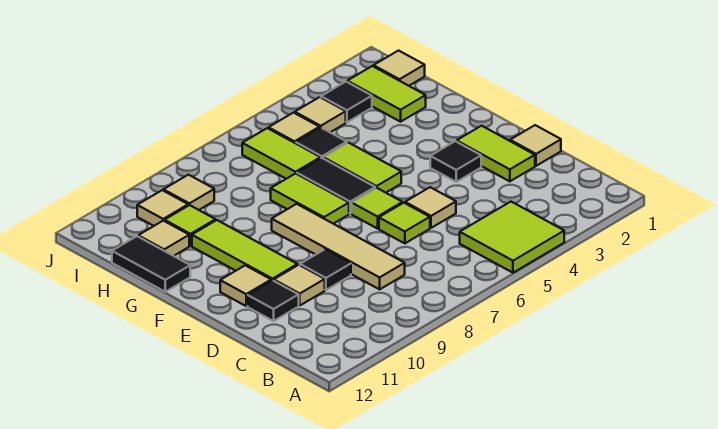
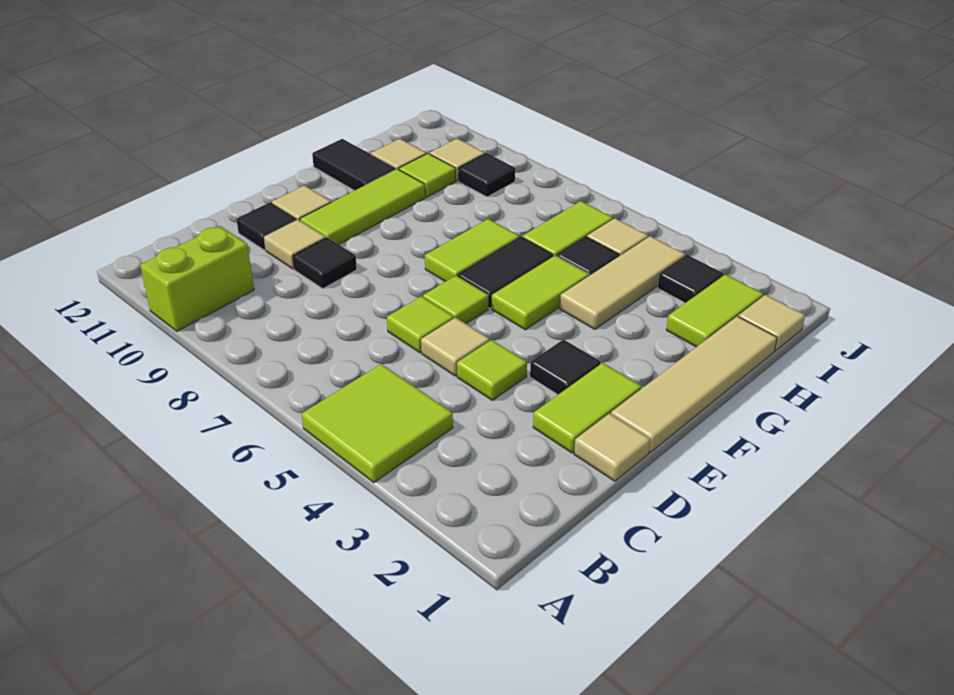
none -> lime 1x2 brick [140,226,254,331]
tan 1x4 tile [272,204,405,289] -> tan 1x4 tile moved to [611,316,777,452]
none -> lime 1x1 tile [457,340,527,400]
black 1x2 tile [112,236,190,292] -> black 1x2 tile turned to [312,139,396,191]
tan 1x1 tile [295,97,346,132] -> tan 1x3 tile [560,236,685,329]
tan 1x1 tile [163,175,214,210] -> black 1x1 tile [458,153,515,197]

